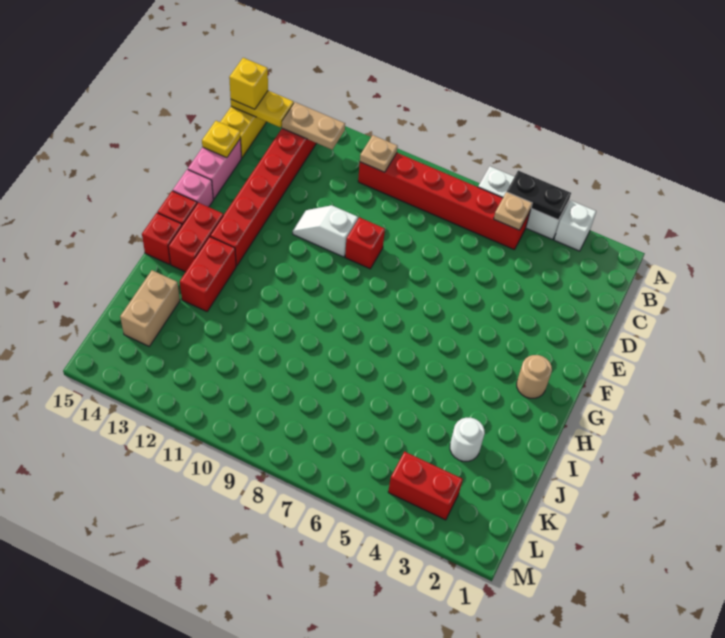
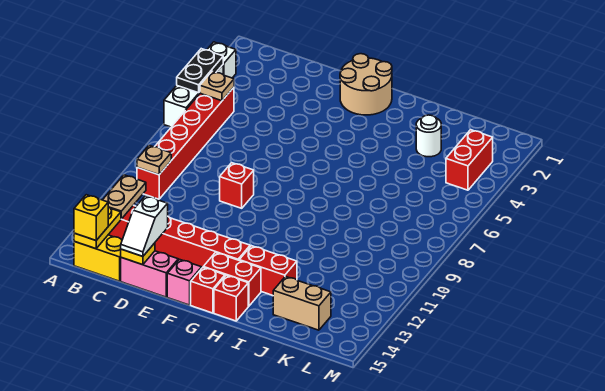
white 1x2 slope [293,205,358,257] -> white 1x2 slope moved to [121,196,168,256]
tan 1x1 round brick [517,355,552,398] -> tan 2x2 round brick [340,54,392,115]

